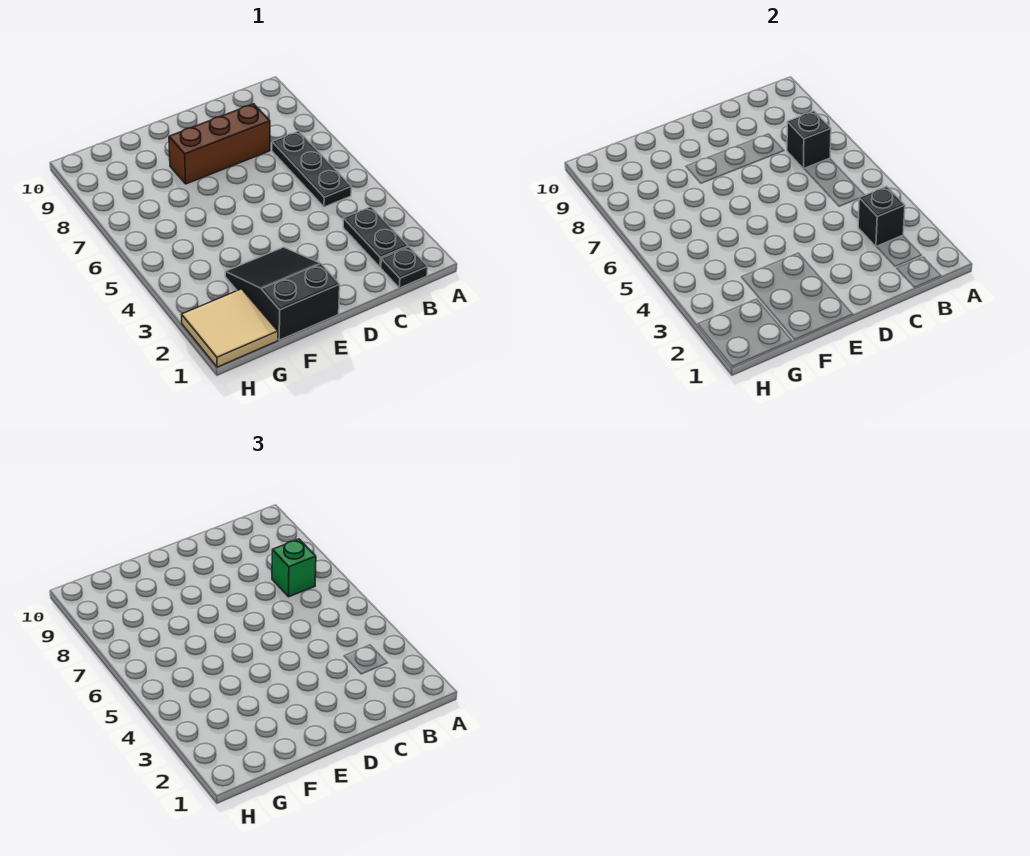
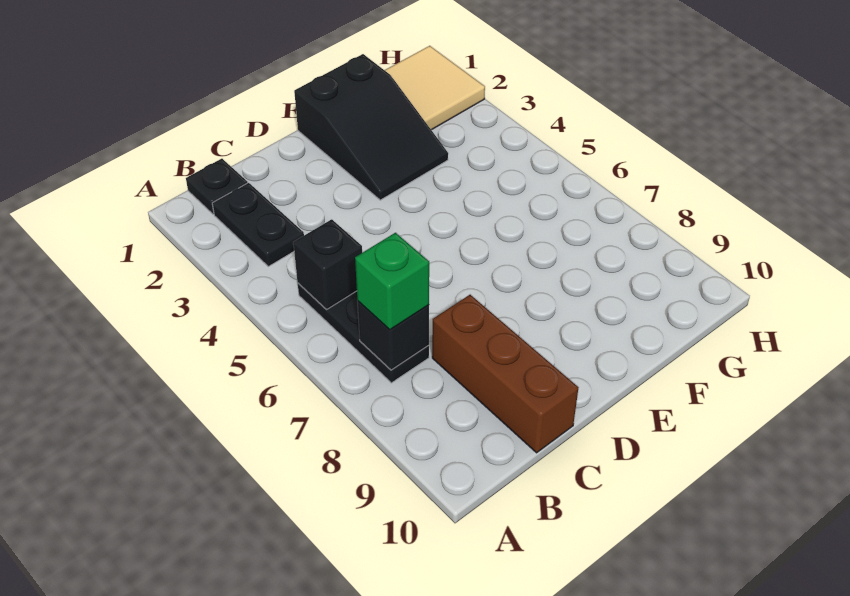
black 1x1 brick [858,186,905,247] -> black 1x1 brick moved to [293,219,362,310]
brown 1x3 brick [169,104,270,184] -> brown 1x3 brick turned to [432,295,578,453]

